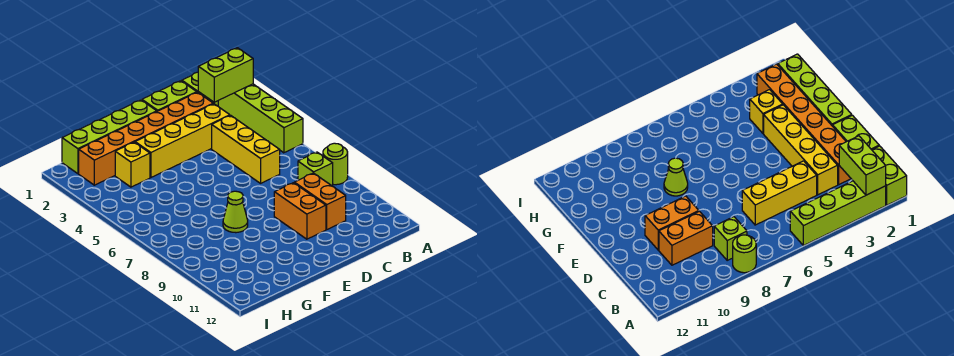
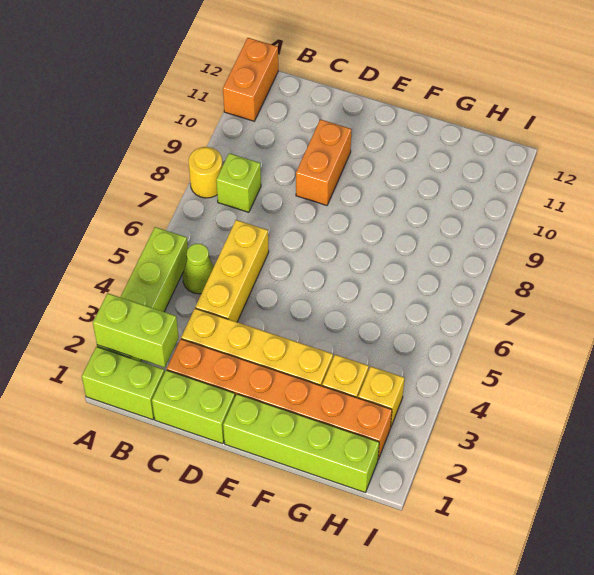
lime 1x1 round brick [323,143,348,185] -> yellow 1x1 round brick [188,147,222,198]
orange 1x2 brick [294,173,346,229] -> orange 1x2 brick moved to [223,38,278,121]
lime 1x1 cone [223,191,248,233] -> lime 1x1 cone moved to [183,244,214,294]
none -> yellow 1x1 brick [358,367,405,428]

